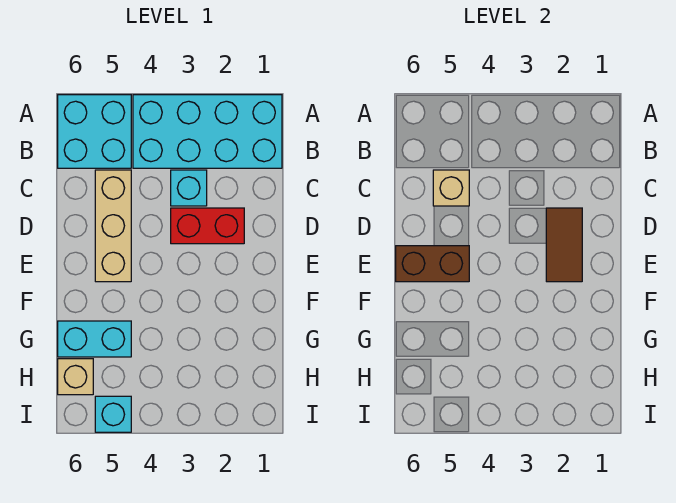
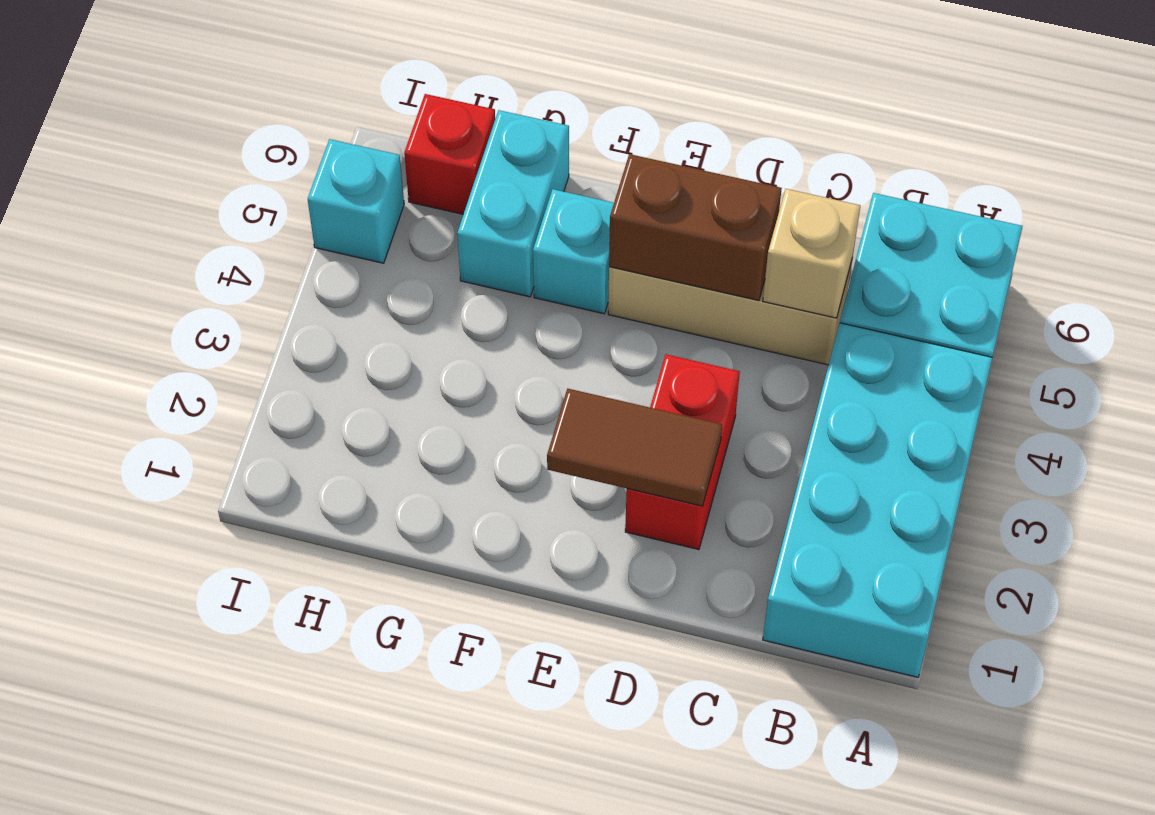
cyan 1x1 brick [171,170,207,206] -> cyan 1x1 brick moved to [533,189,614,314]
brown 1x2 brick [396,246,469,282] -> brown 1x2 brick turned to [609,154,782,301]
tan 1x1 brick [58,359,93,395] -> red 1x1 brick [404,94,495,214]

